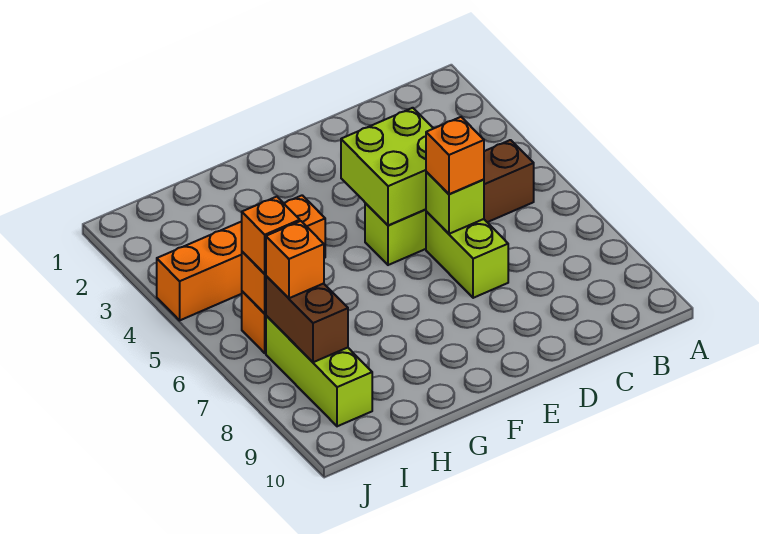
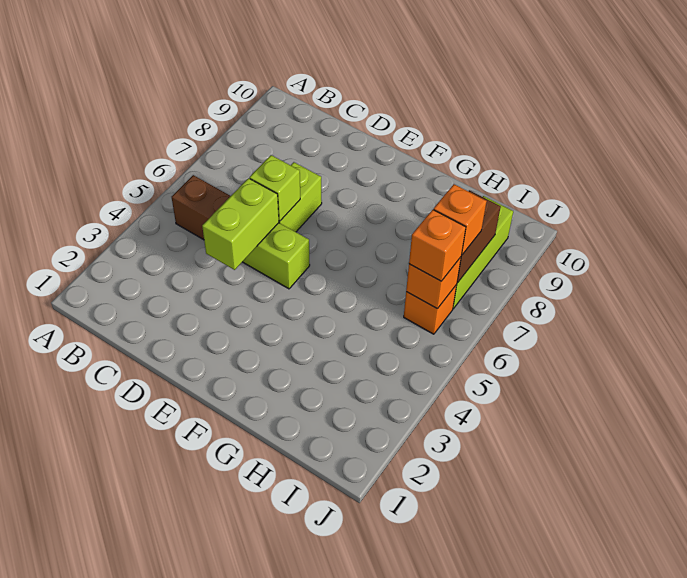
lime 2x2 brick [341,108,434,226] -> lime 1x2 brick [202,178,279,270]
orange 1x1 brick [426,117,484,194] -> none
orange 1x4 brick [157,195,325,320] -> none

